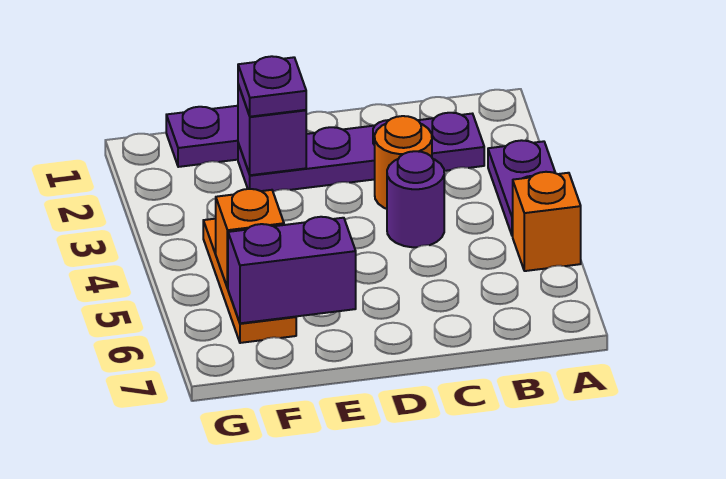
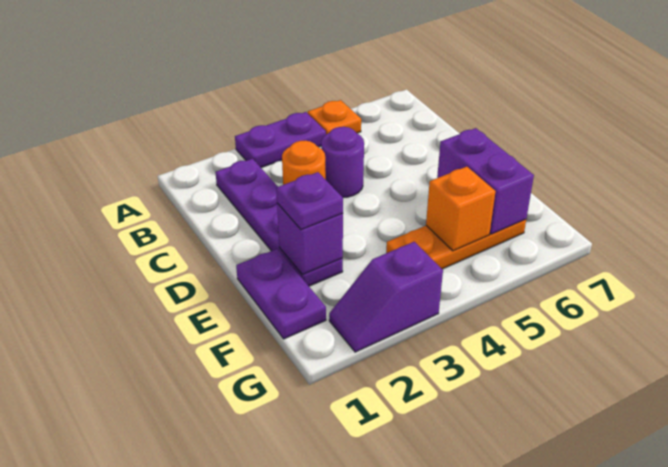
orange 1x1 brick [513,172,581,271] -> orange 1x1 plate [308,100,361,134]
none -> purple 1x2 slope [329,242,443,352]

